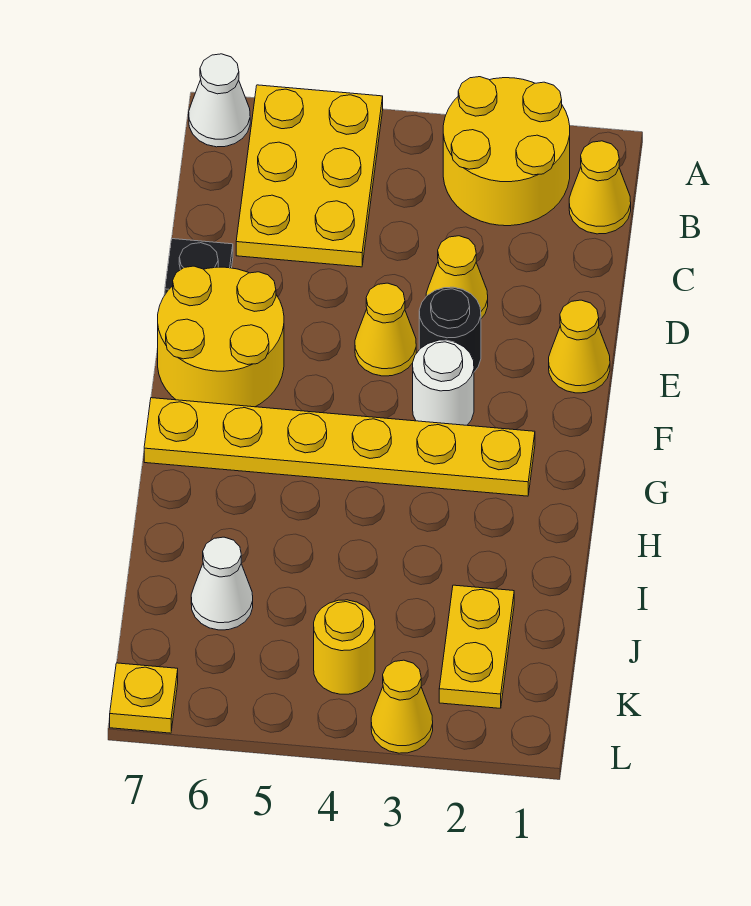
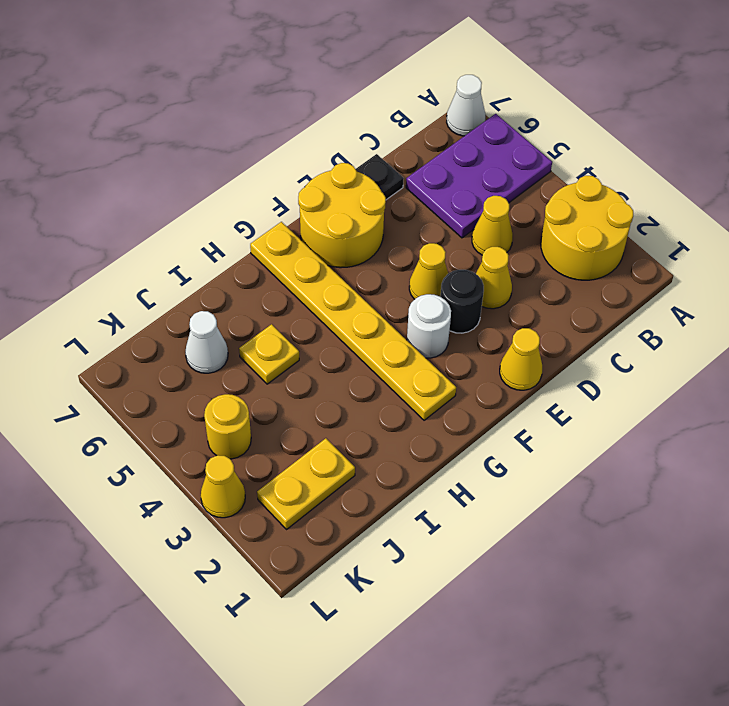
yellow 2x3 plate [236,85,383,267] -> purple 2x3 plate [406,114,552,238]
yellow 1x1 cone [569,141,631,234] -> yellow 1x1 cone moved to [472,196,513,255]
yellow 1x1 plate [110,663,178,733] -> yellow 1x1 plate moved to [239,324,299,384]

